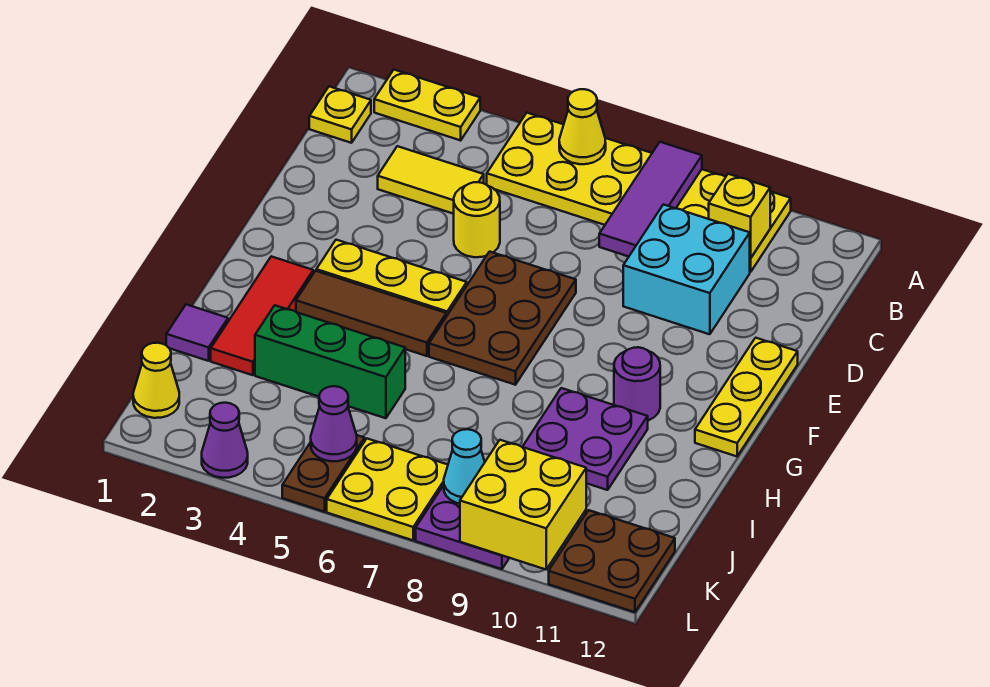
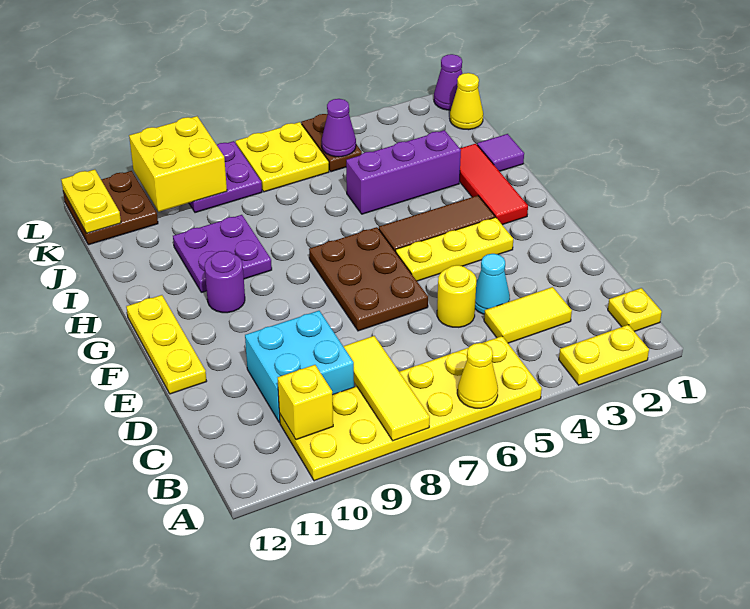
purple 1x3 tile [599,142,702,257] -> yellow 1x3 tile [343,336,430,441]
green 1x3 brick [255,305,405,418] -> purple 1x3 brick [346,130,461,214]
cyan 1x1 cone [444,429,485,504] -> cyan 1x1 cone moved to [475,254,510,314]
none -> yellow 1x2 plate [61,169,121,233]
purple 1x1 cone [202,403,248,478] -> purple 1x1 cone moved to [434,54,462,110]

